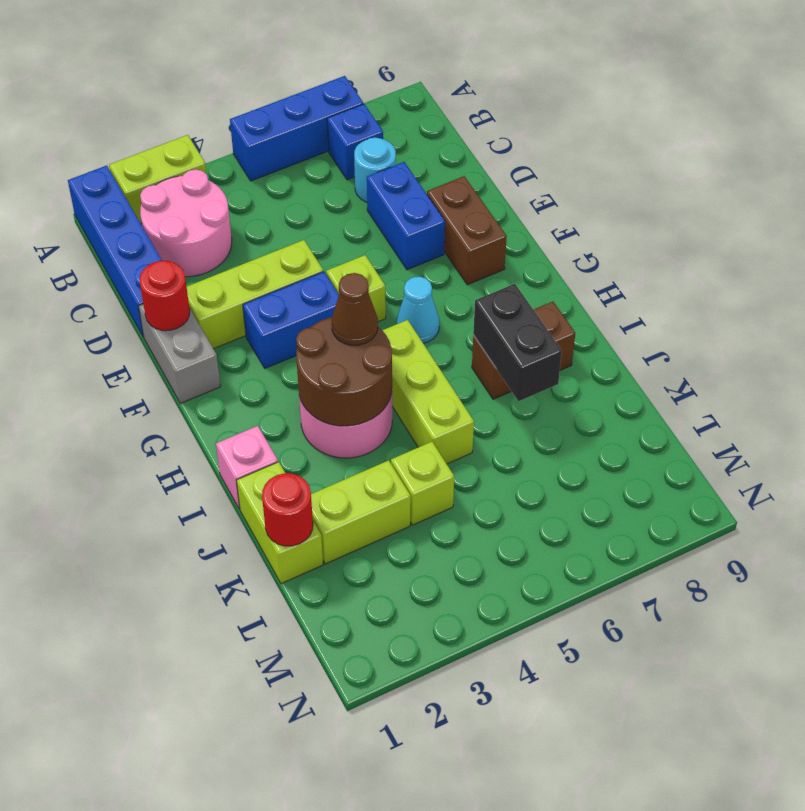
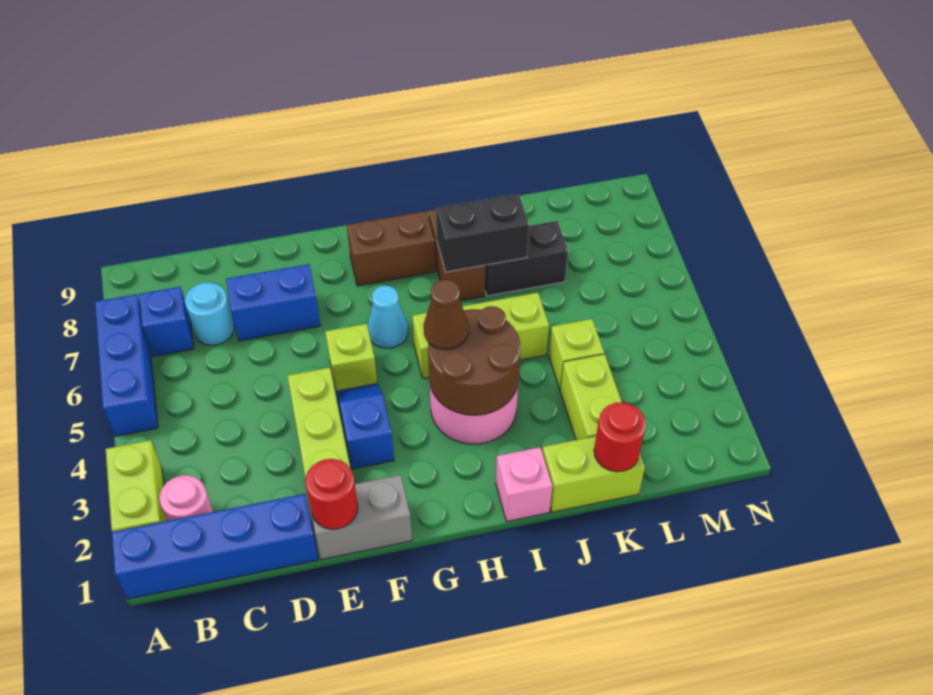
pink 2x2 round brick [140,169,232,277] -> pink 1x1 round brick [159,475,213,521]
brown 1x2 brick [427,176,507,285] -> brown 1x2 brick moved to [347,211,436,286]
blue 1x2 brick [243,272,339,368] -> blue 1x2 slope [336,383,394,469]
none -> black 1x2 brick [485,221,568,296]

